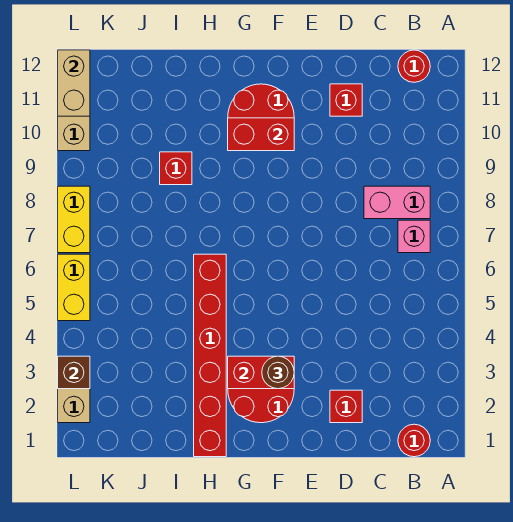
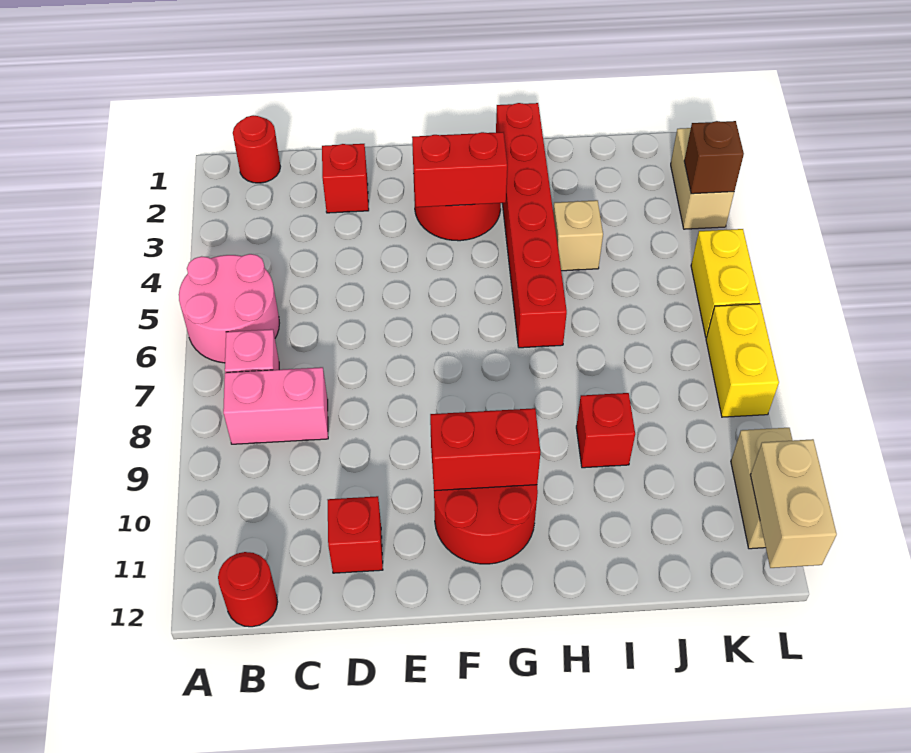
none -> pink 2x2 round brick [179,254,279,363]
brown 1x1 round brick [262,356,294,389] -> none
none -> tan 1x1 brick [553,200,603,271]

